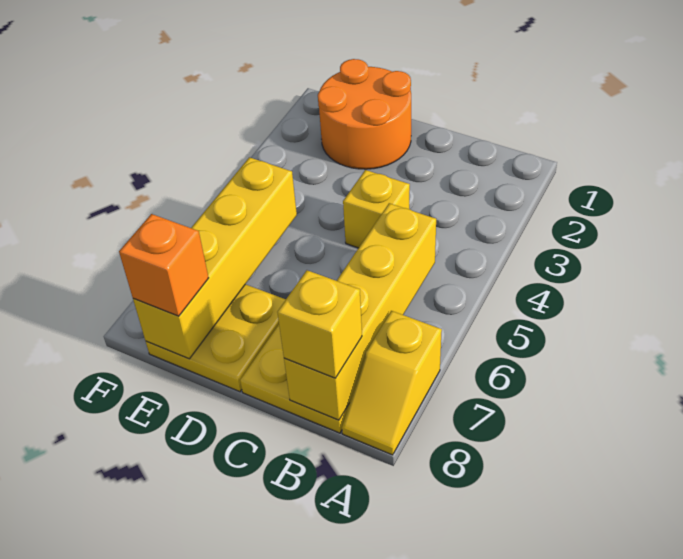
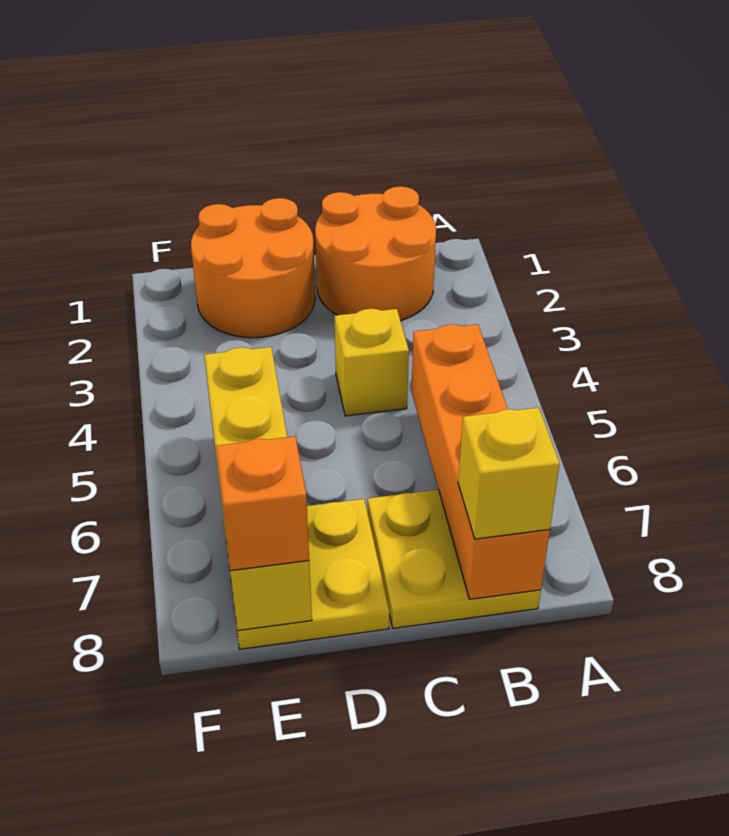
yellow 1x2 slope [342,311,442,455] -> none
none -> orange 2x2 round brick [315,186,436,321]
yellow 1x4 brick [284,203,436,420] -> orange 1x4 brick [411,324,550,599]

